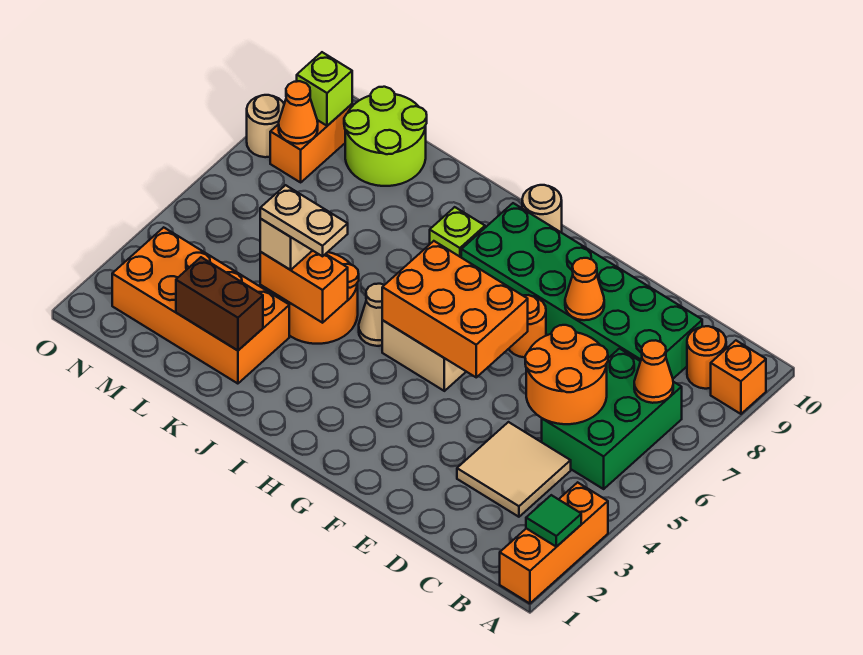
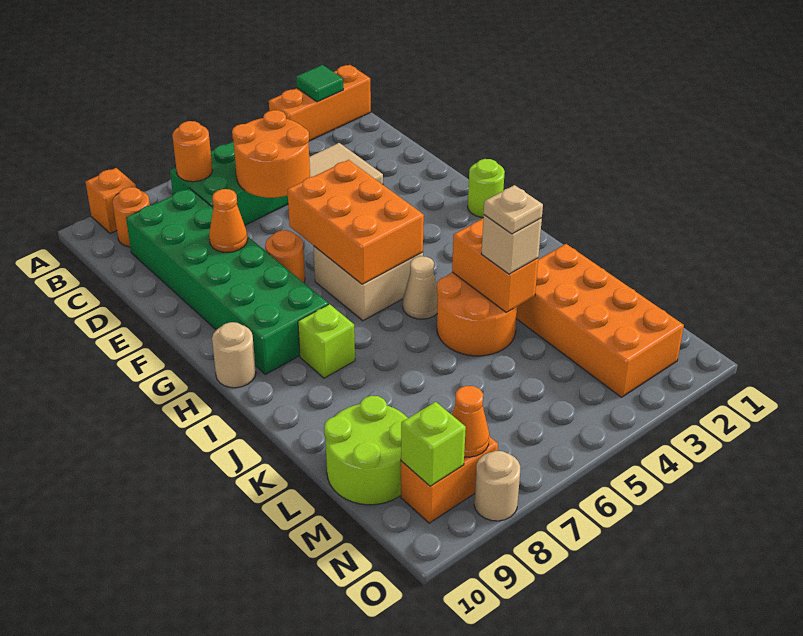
orange 1x1 cone [634,340,673,403] -> orange 1x1 round brick [172,121,212,182]
none -> lime 1x1 round brick [468,159,505,218]
tan 1x2 plate [260,185,348,256] -> tan 1x1 plate [484,185,543,234]
brown 1x2 brick [176,257,263,350] -> none

